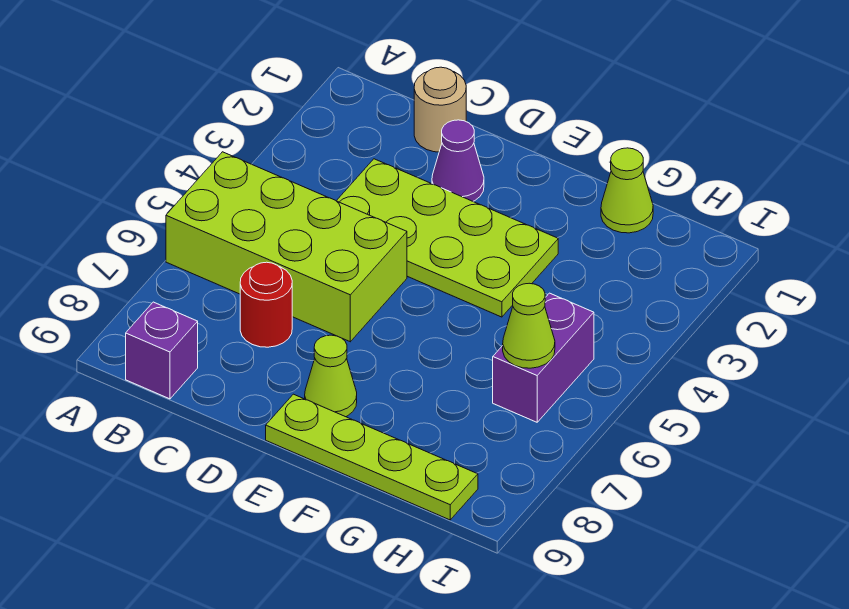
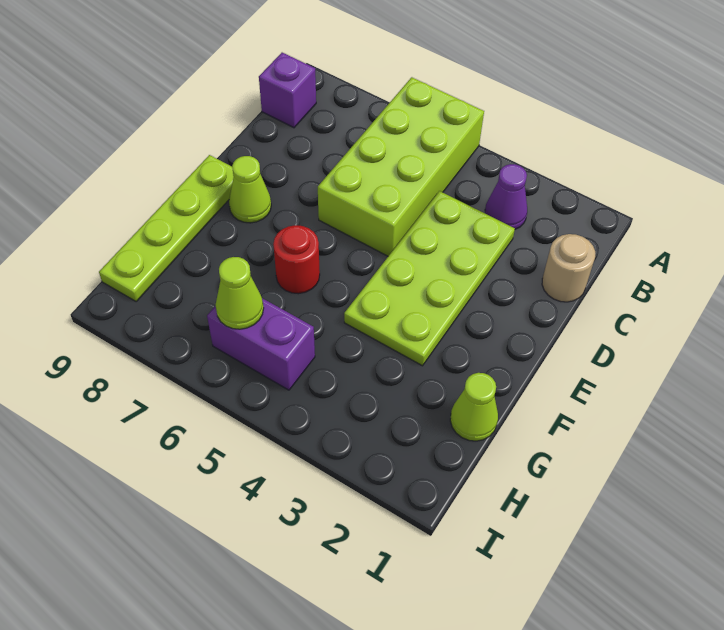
red 1x1 round brick [240,262,292,347] -> red 1x1 round brick moved to [273,225,320,294]
purple 1x1 cone [432,120,484,201] -> purple 1x1 cone moved to [485,164,527,229]

